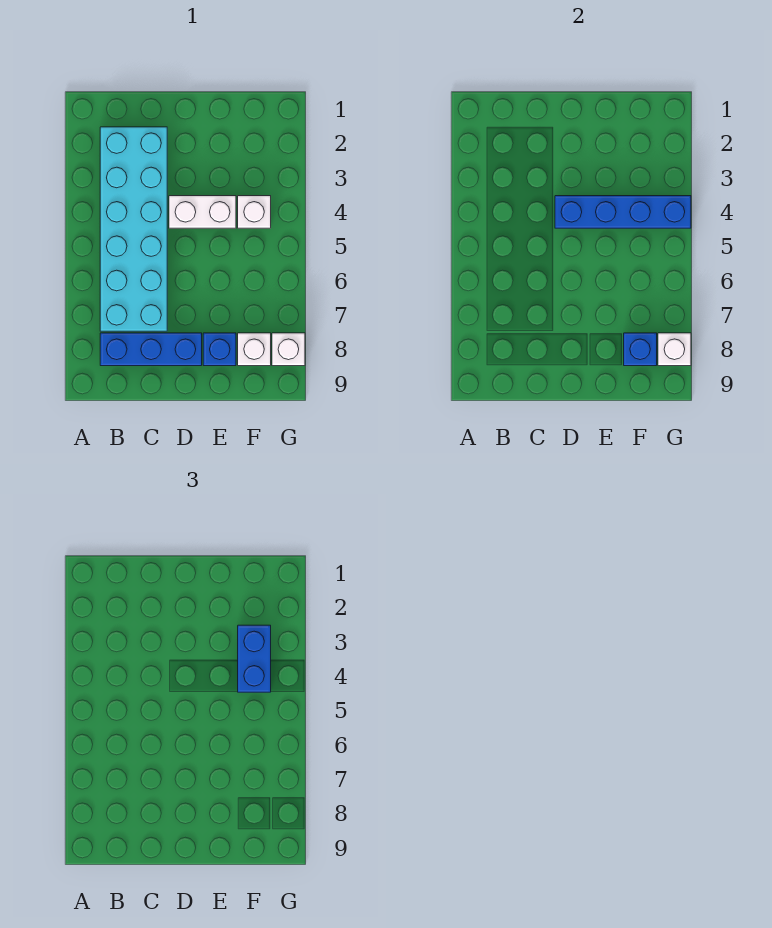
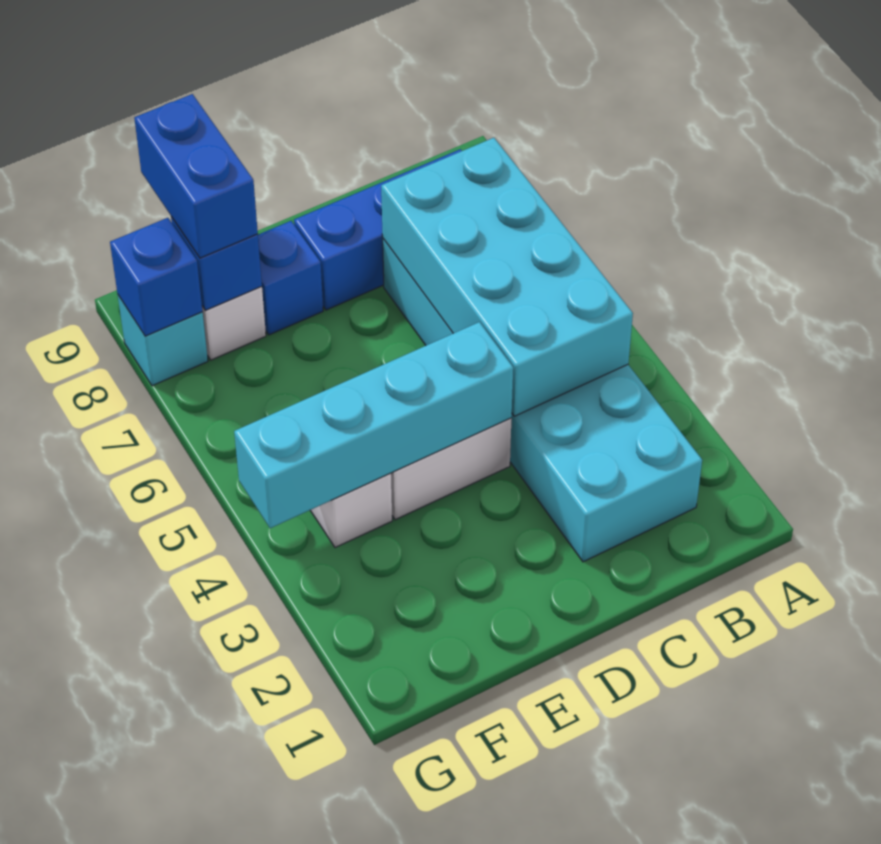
none -> cyan 2x4 brick [381,138,633,416]
blue 1x4 brick [555,196,691,228] -> cyan 1x4 brick [234,322,513,528]
blue 1x2 brick [238,625,271,692] -> blue 1x2 brick moved to [134,94,258,258]
white 1x1 brick [272,333,305,366] -> cyan 1x1 brick [118,295,208,386]
white 1x1 brick [658,333,691,366] -> blue 1x1 brick [110,218,203,336]

